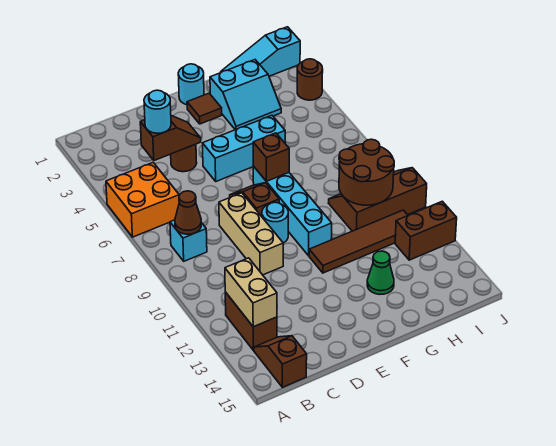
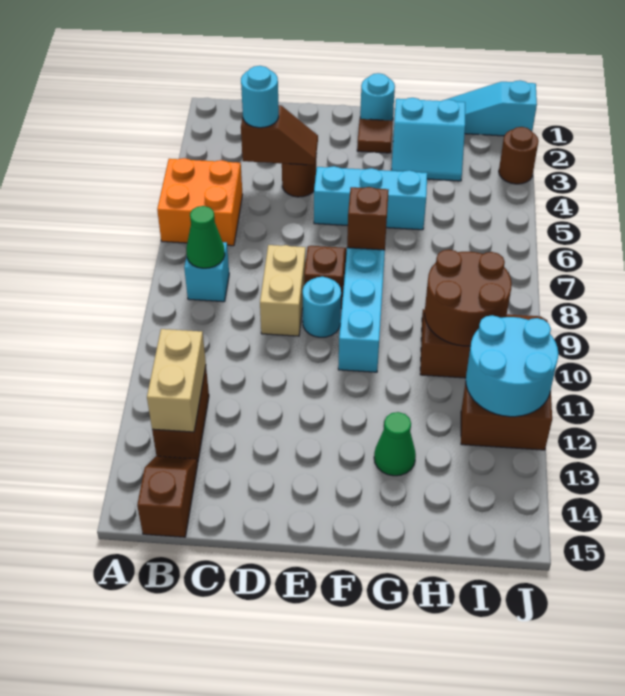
brown 1x1 cone [175,191,201,234] -> green 1x1 cone [186,206,225,268]
tan 1x3 brick [219,193,283,275] -> tan 1x2 brick [260,245,306,336]
brown 1x4 tile [309,210,408,273] -> none
none -> cyan 2x2 round brick [466,315,558,417]

